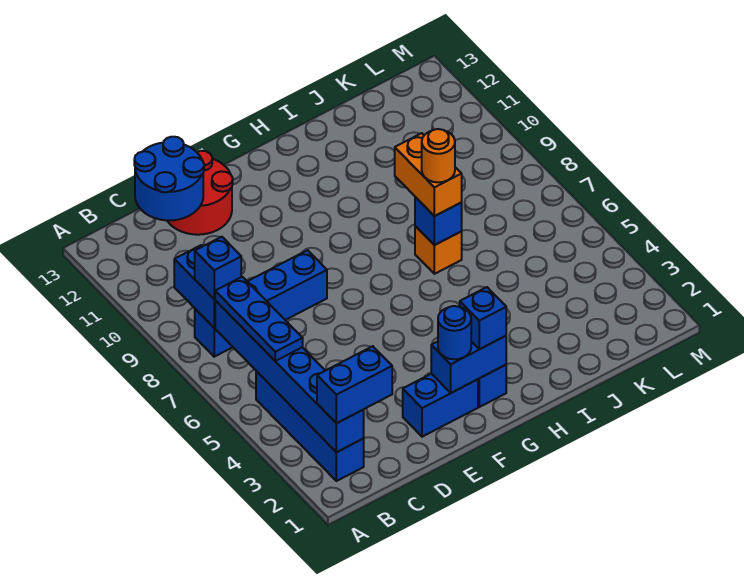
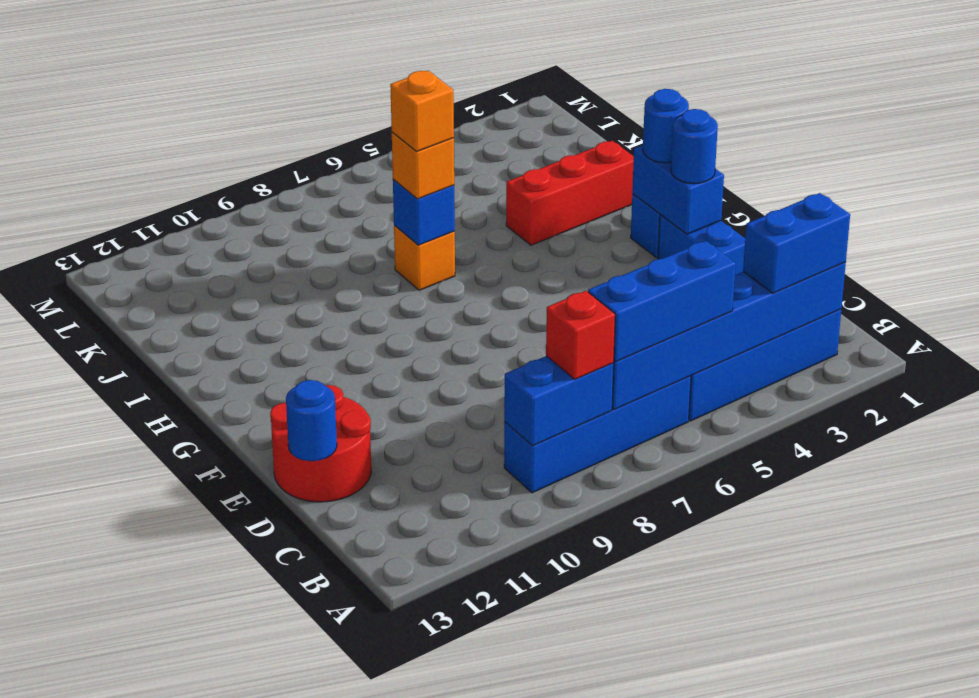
blue 1x2 brick [317,346,392,423] -> blue 1x2 brick turned to [743,193,850,293]
blue 1x3 plate [215,277,303,361] -> blue 1x3 brick [588,241,736,362]
blue 1x4 brick [195,250,327,357] -> blue 1x4 brick turned to [504,376,691,493]
blue 1x1 brick [195,237,241,299] -> red 1x1 brick [546,291,615,379]
blue 2x2 round brick [134,137,204,220] -> blue 1x1 round brick [286,380,337,461]
blue 1x1 brick [460,287,506,349] -> blue 1x1 round brick [643,89,689,163]
none -> red 1x3 brick [506,141,634,245]
orange 1x2 brick [395,133,462,216] -> orange 1x1 brick [392,132,454,199]
orange 1x1 round brick [422,129,455,182] -> orange 1x1 brick [390,71,454,151]

